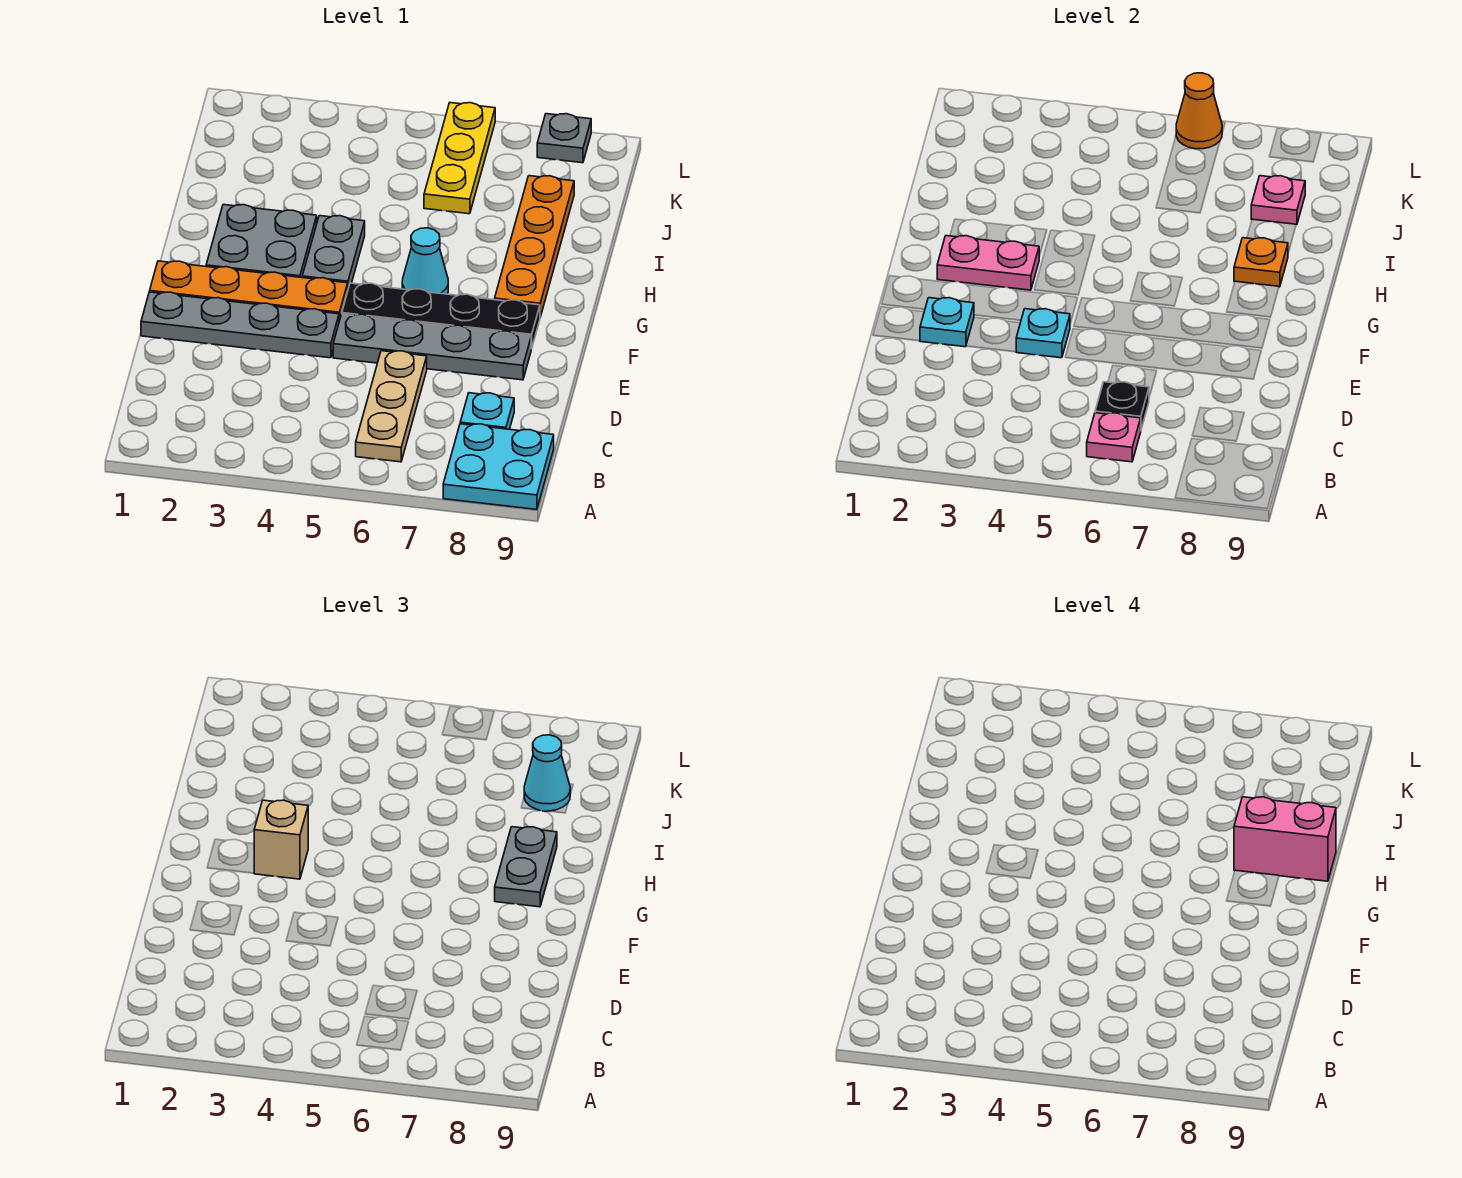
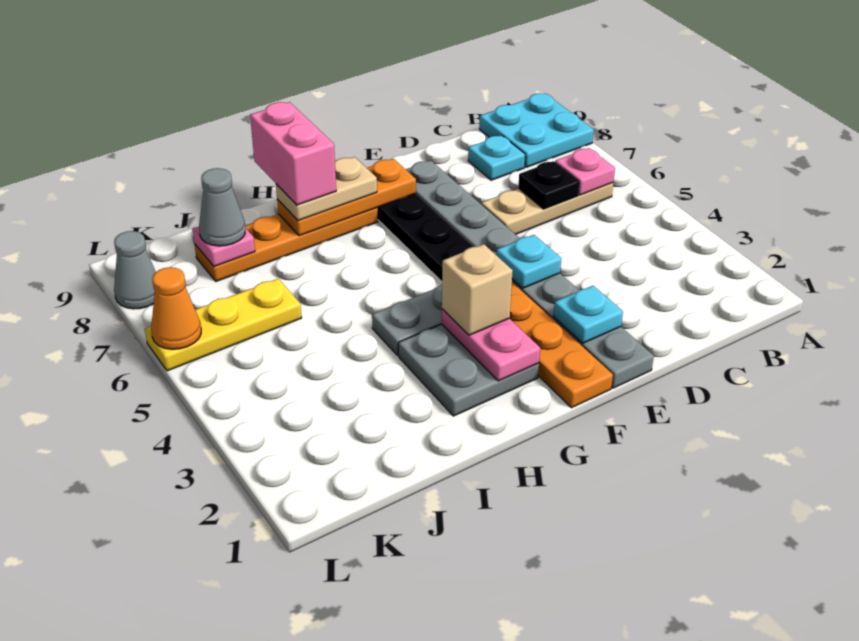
cyan 1x1 cone [402,228,448,294] -> none
grey 1x2 plate [495,827,557,907] -> tan 1x2 plate [276,157,377,220]
orange 1x1 plate [1234,238,1288,287] -> orange 1x3 plate [277,159,416,236]
cyan 1x1 cone [524,735,570,811] -> grey 1x1 cone [199,168,245,246]
grey 1x1 plate [537,114,591,163] -> grey 1x1 cone [114,231,156,309]

